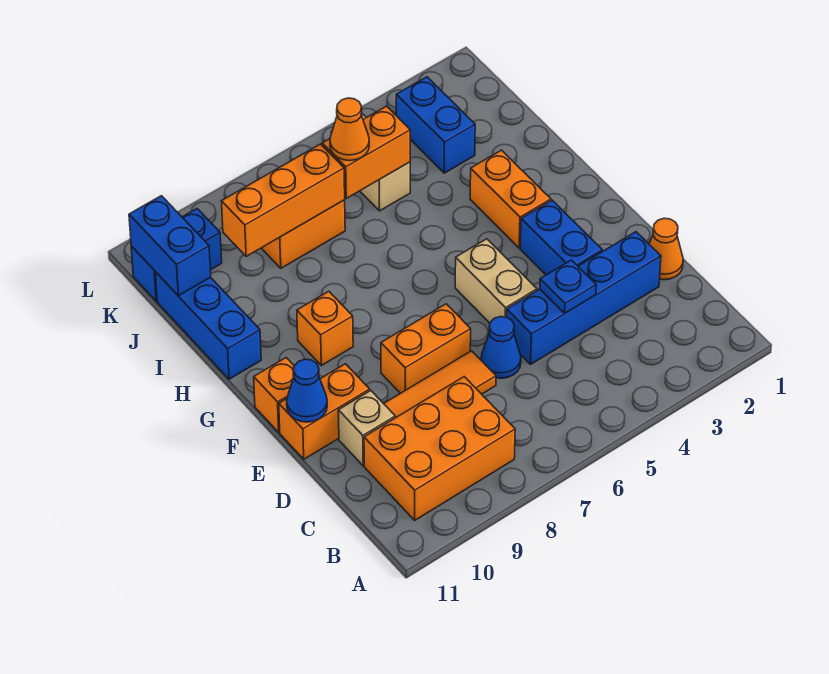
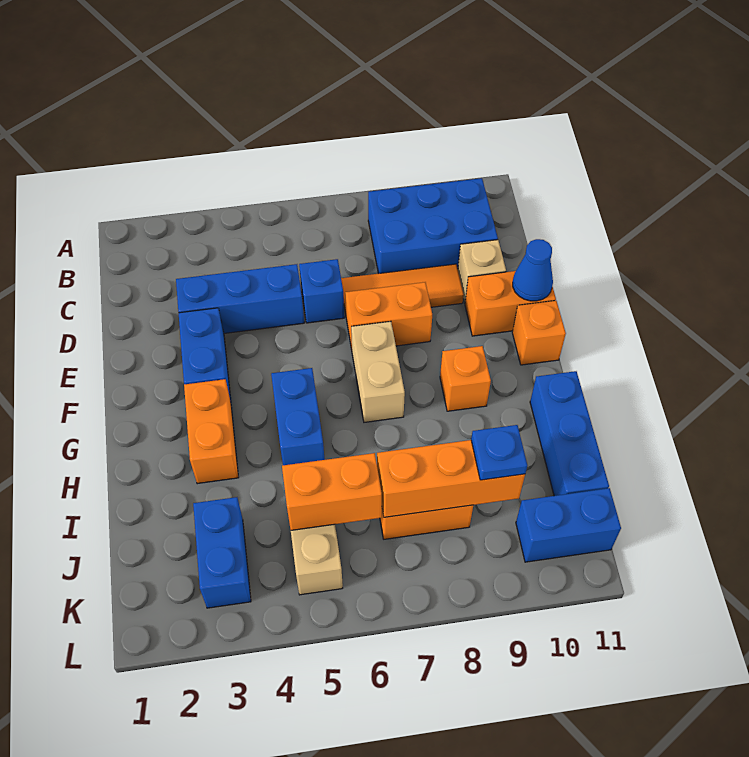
orange 2x3 brick [364,377,515,520] -> blue 2x3 brick [368,178,498,274]
orange 1x1 cone [649,218,683,280] -> none
blue 1x4 brick [507,232,661,364] -> blue 1x3 brick [176,264,304,333]
blue 1x1 plate [540,260,596,313] -> blue 1x1 plate moved to [471,425,527,480]
blue 1x1 cone [481,317,521,378] -> blue 1x1 brick [299,259,344,323]
tan 1x2 brick [455,239,537,323] -> tan 1x2 brick moved to [351,321,405,422]
orange 1x1 cone [330,98,369,161] -> none
blue 1x2 brick [129,196,211,296] -> blue 1x2 brick moved to [271,368,325,465]

